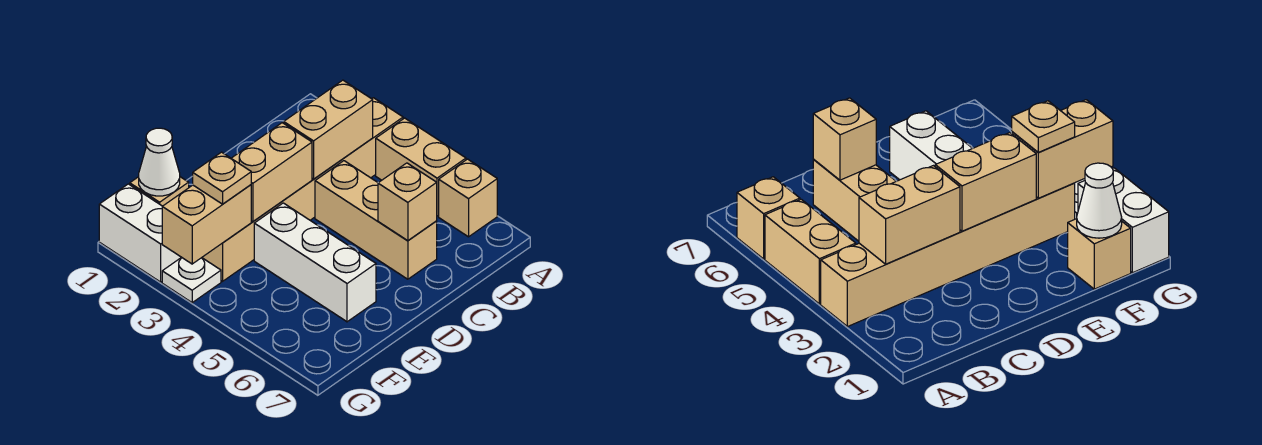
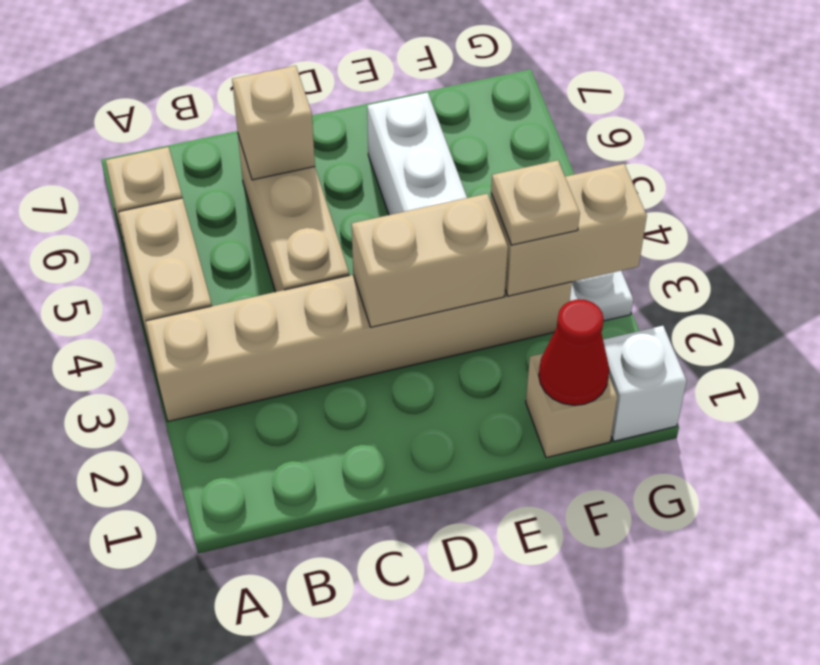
tan 1x2 brick [284,80,373,179] -> none
white 1x1 cone [139,128,180,196] -> red 1x1 cone [539,299,609,405]
white 1x2 brick [99,184,181,282] -> white 1x1 brick [603,326,686,441]

